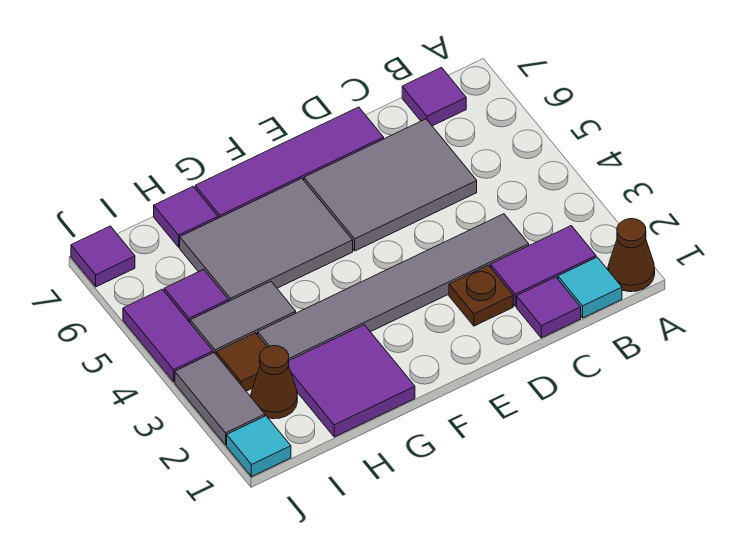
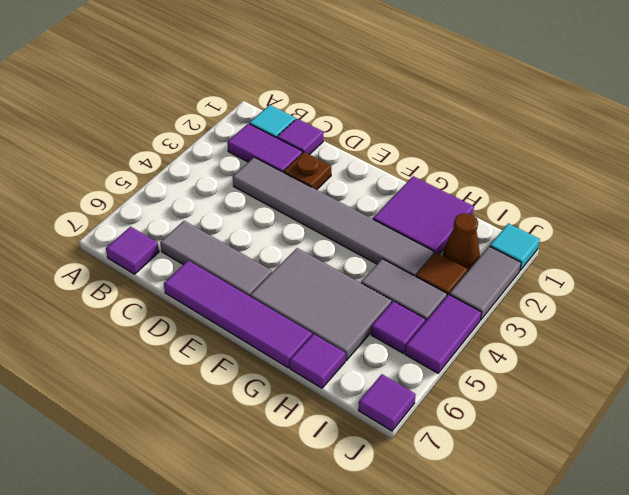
brown 1x1 cone [608,219,655,292] -> none
grey 2x3 tile [304,119,477,251] -> grey 1x3 tile [160,221,272,296]

